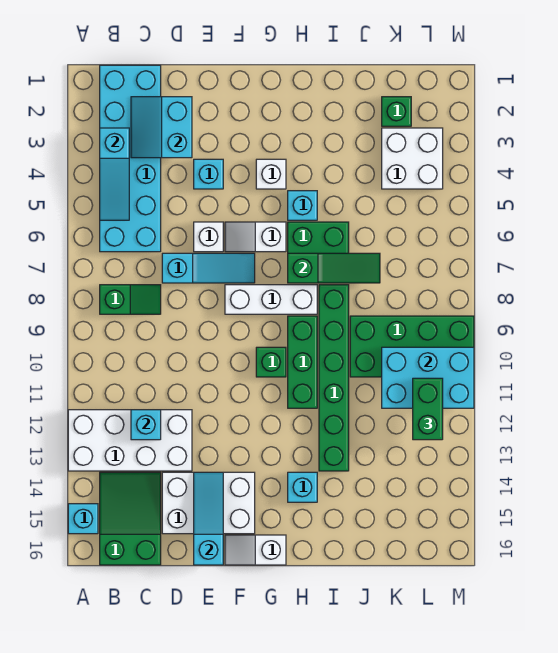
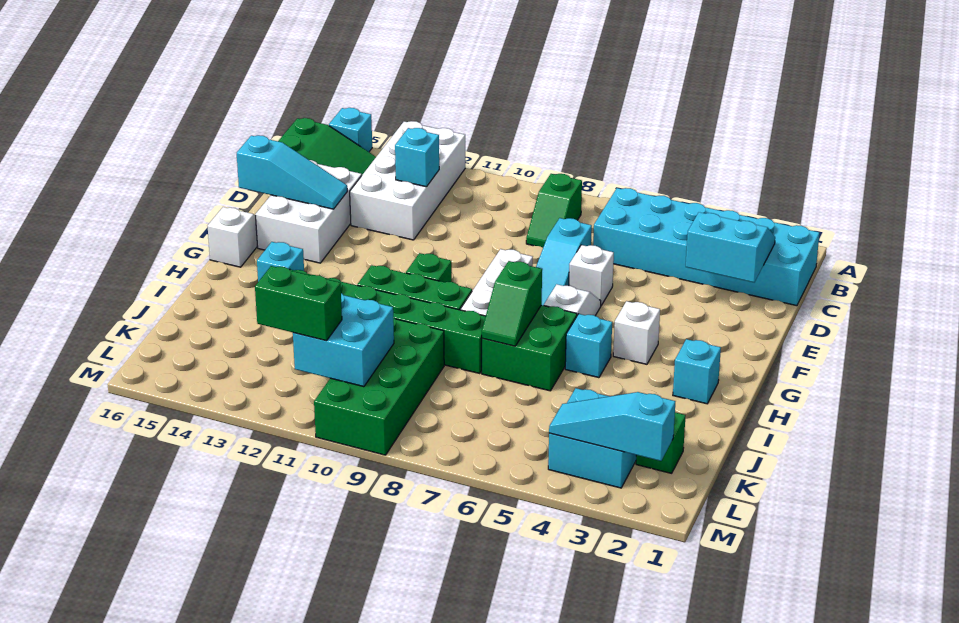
cyan 1x3 slope [100,128,129,220] -> cyan 1x3 slope moved to [549,392,675,461]
cyan 1x1 brick [194,159,223,189] -> cyan 1x1 brick moved to [673,339,721,404]
green 1x3 slope [288,253,380,283] -> green 1x2 slope [482,261,542,346]
white 2x2 brick [382,128,443,189] -> cyan 2x2 brick [548,388,636,488]
cyan 2x3 brick [382,347,474,408] -> cyan 2x2 brick [293,293,394,387]

